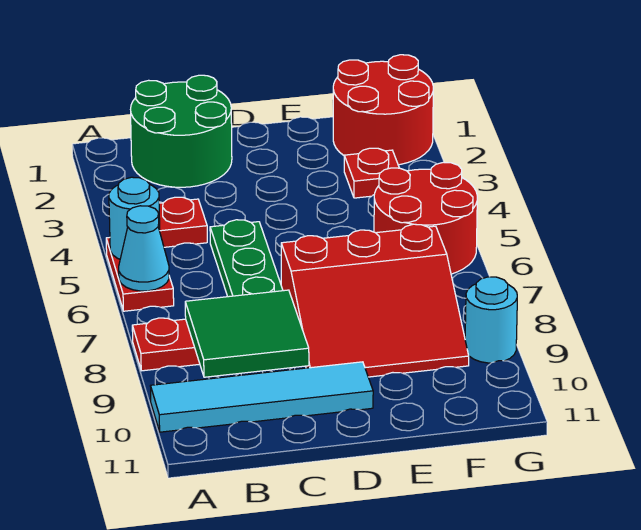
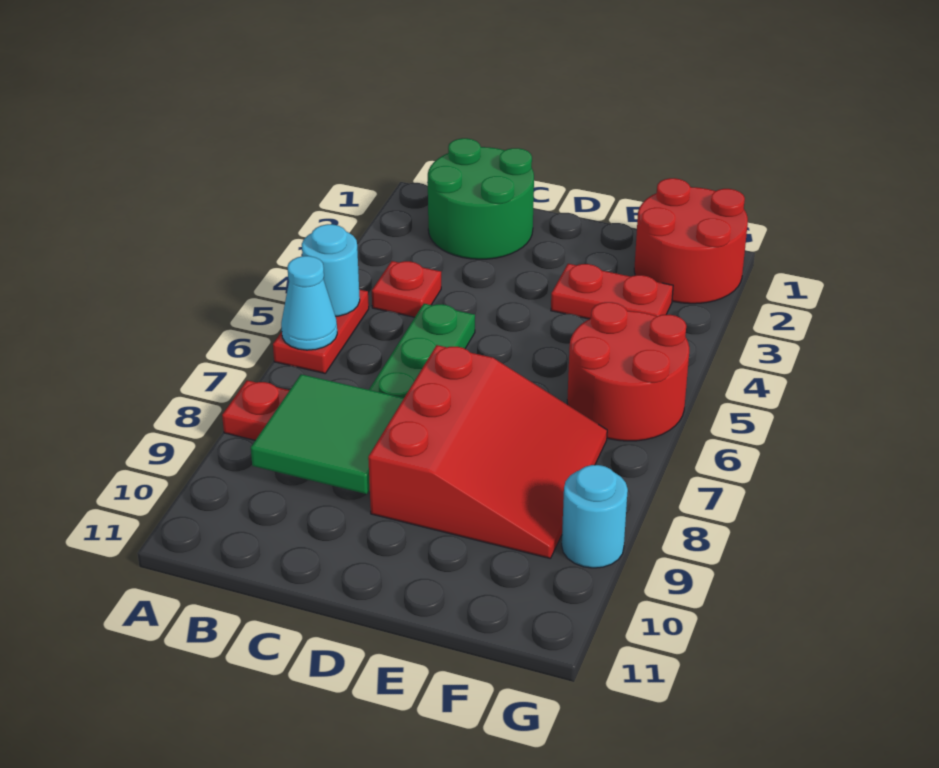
cyan 1x4 tile [151,362,373,432] -> none
red 3x3 slope [281,224,469,377] -> red 3x3 slope turned to [368,345,607,558]
red 1x1 plate [344,148,399,198] -> red 1x2 plate [551,264,673,319]

